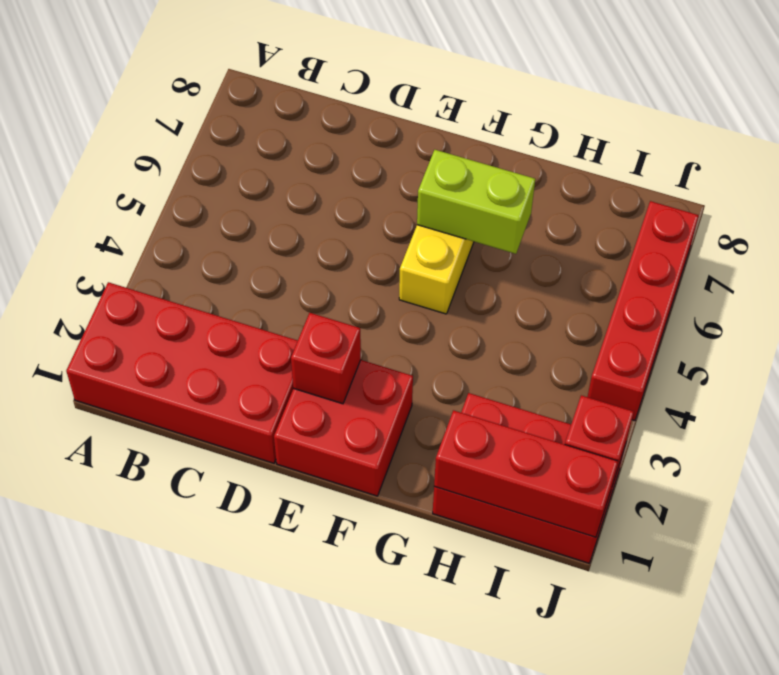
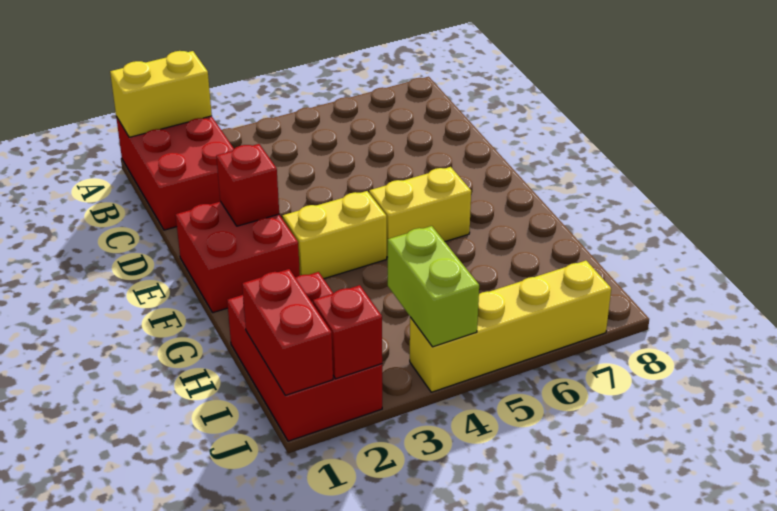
red 2x4 brick [66,282,298,463] -> red 2x3 brick [116,116,234,230]
none -> yellow 1x2 brick [110,51,212,137]
none -> yellow 1x2 brick [282,191,387,279]
lime 1x2 brick [417,150,535,254] -> lime 1x2 brick moved to [388,226,479,347]
red 1x3 brick [434,410,618,537] -> red 1x2 brick [242,269,333,395]
red 1x4 brick [588,201,699,421] -> yellow 1x4 brick [410,261,611,392]

